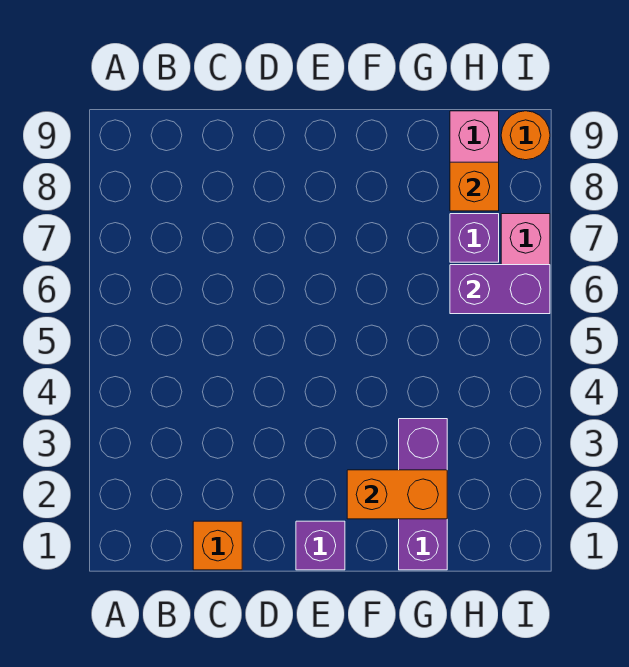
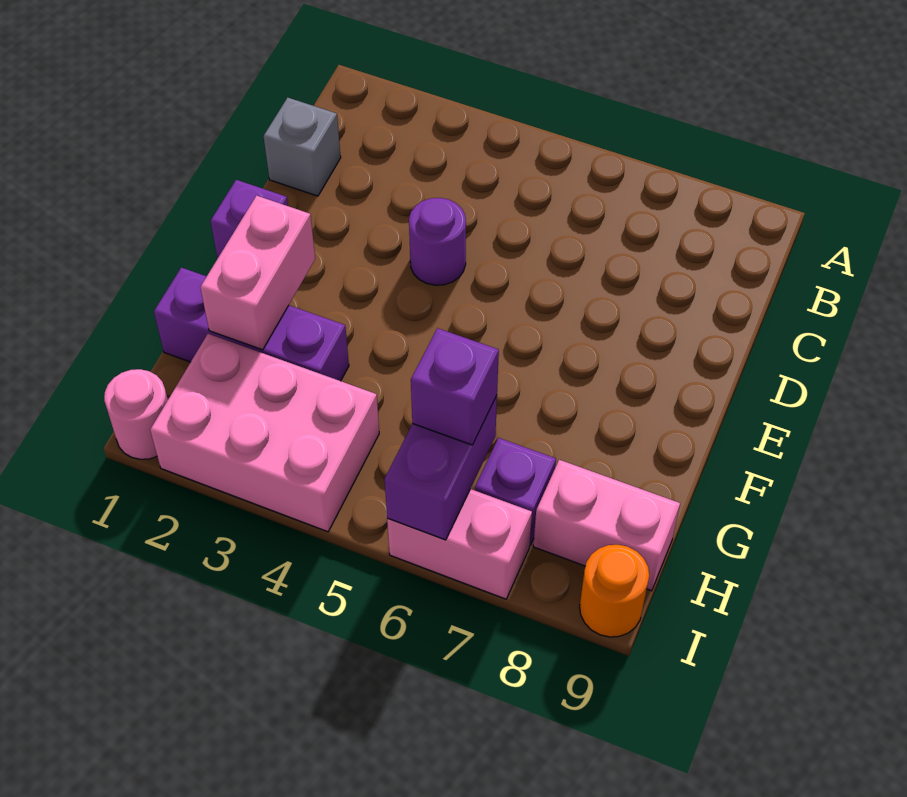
orange 1x1 brick [193,521,242,570] -> grey 1x1 brick [264,98,341,196]
none -> purple 1x1 round brick [409,198,466,285]
orange 1x2 brick [347,470,447,519] -> pink 1x2 brick [200,196,315,350]
none -> pink 2x3 brick [150,334,379,532]
none -> purple 1x1 brick [411,328,499,445]
orange 1x1 brick [450,162,499,211] -> none
none -> pink 1x1 round brick [104,369,168,459]

